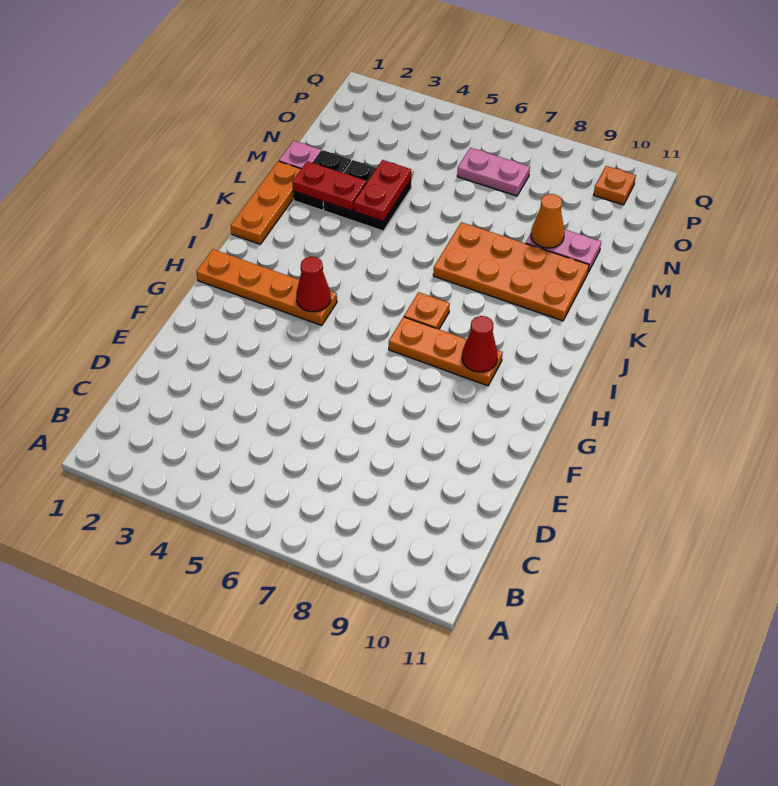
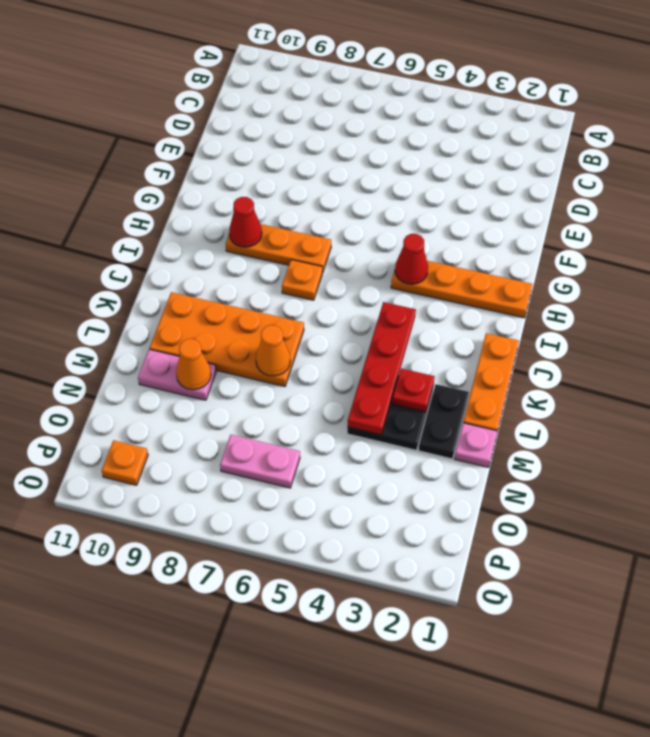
red 1x2 plate [292,161,366,211] -> red 1x1 plate [392,369,435,412]
red 1x2 plate [354,160,411,221] -> red 1x4 plate [347,302,416,435]
none -> orange 1x1 cone [256,325,290,376]

